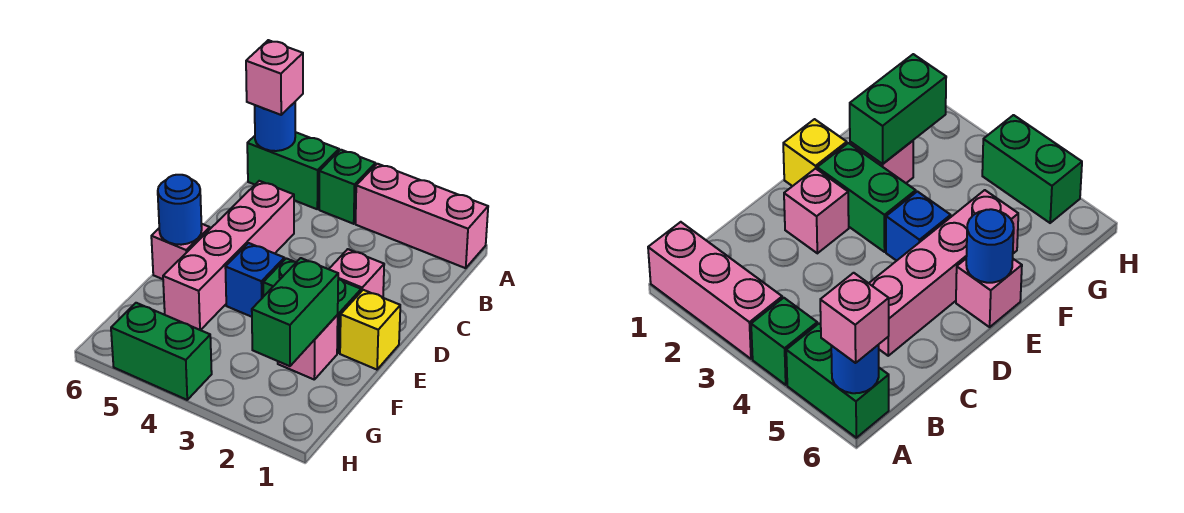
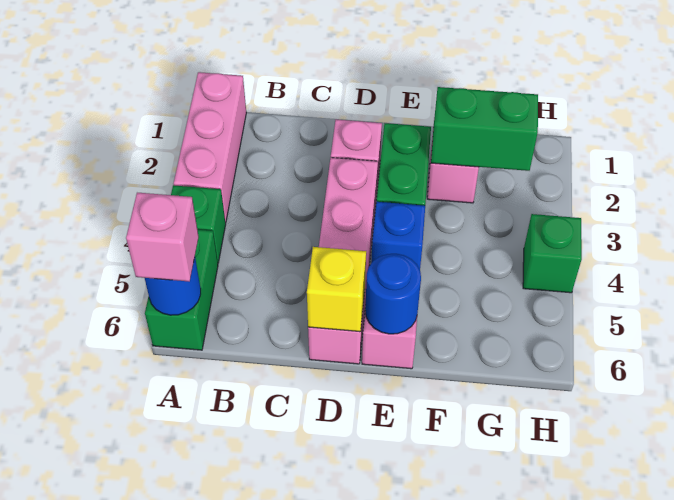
pink 1x4 brick [163,181,294,330] -> pink 1x4 brick turned to [308,158,378,364]
yellow 1x1 brick [340,290,400,370] -> yellow 1x1 brick moved to [307,247,366,332]
green 1x2 brick [111,303,212,400] -> green 1x1 brick [523,214,582,293]

